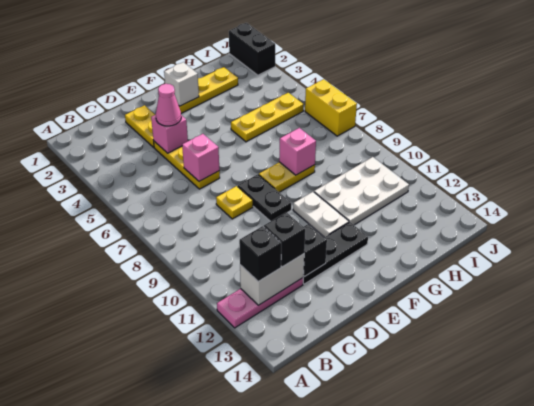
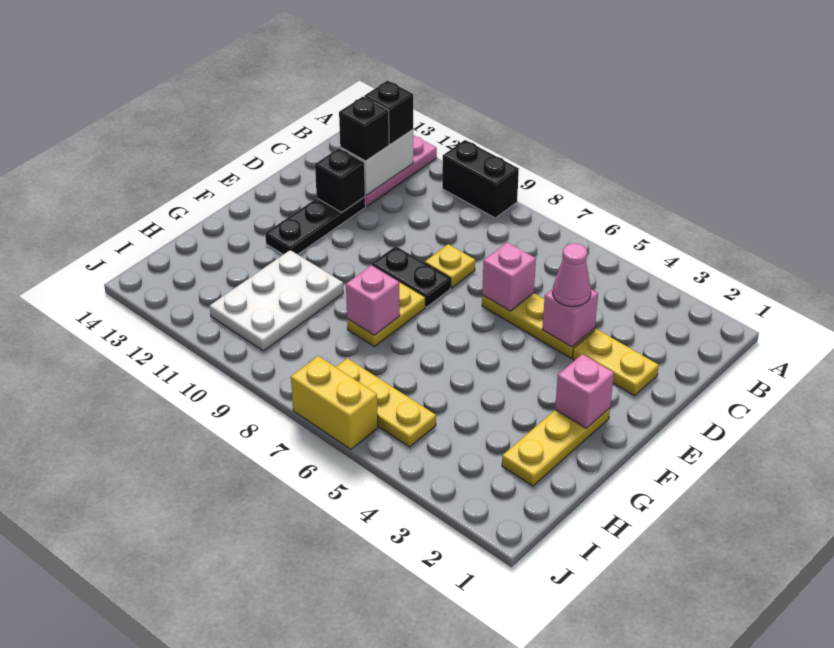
white 1x1 brick [164,62,199,106] -> pink 1x1 brick [555,354,614,428]
white 1x2 plate [293,192,349,237] -> none
yellow 1x3 plate [231,93,304,142] -> yellow 1x3 plate turned to [336,358,436,447]
black 1x2 brick [229,23,275,75] -> black 1x2 brick moved to [442,140,519,218]

